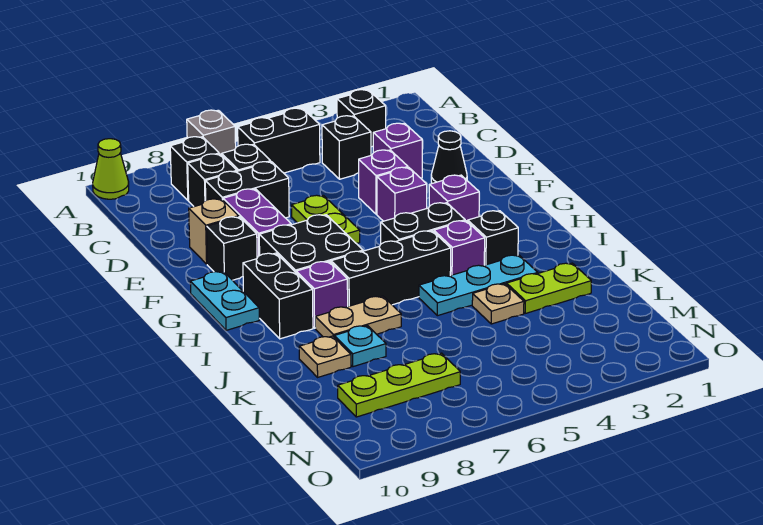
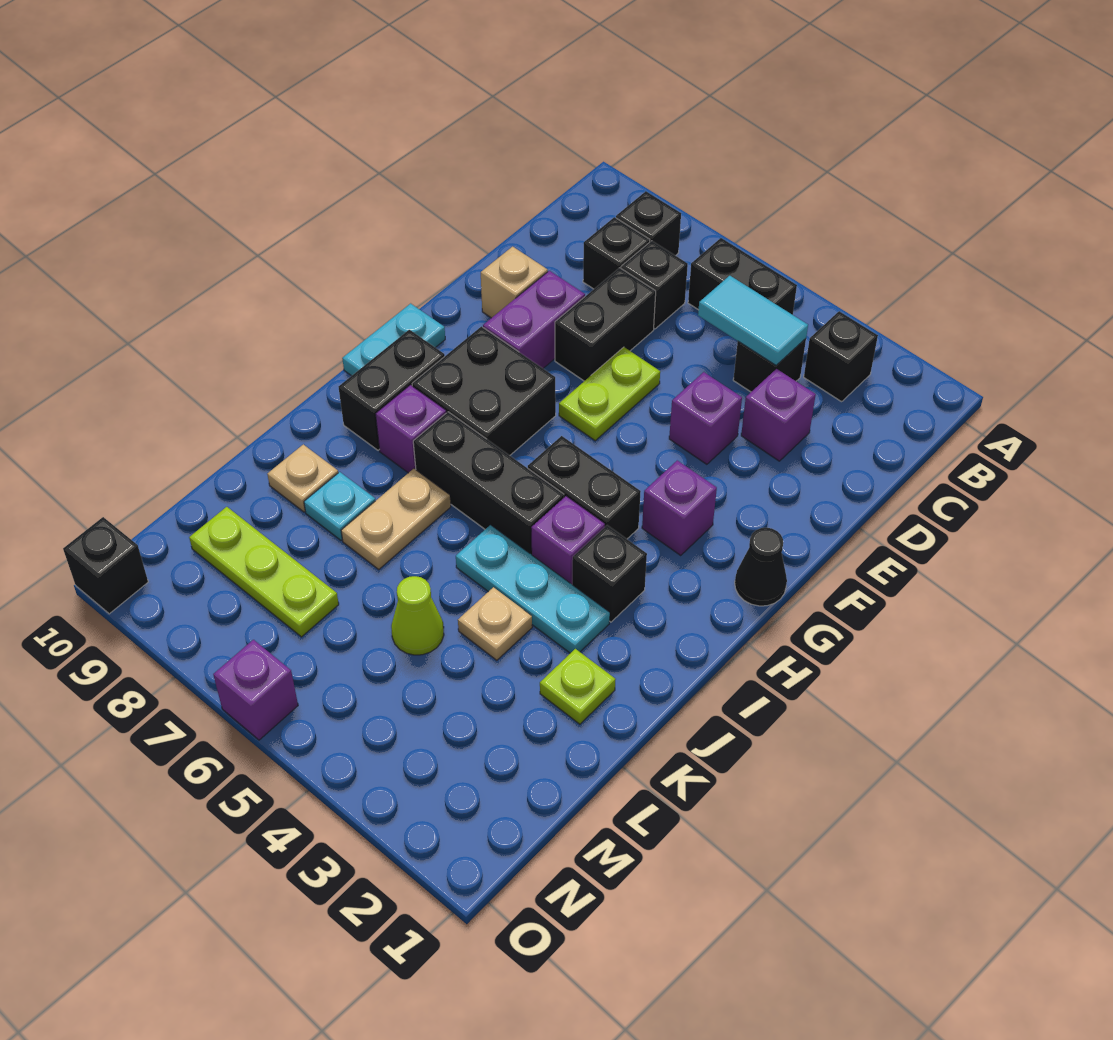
grey 1x1 brick [187,110,236,155] -> none
lime 1x1 cone [93,139,129,199] -> lime 1x1 cone moved to [391,576,444,655]
none -> cyan 1x2 tile [698,276,808,365]
black 1x2 brick [205,162,289,218] -> black 1x2 brick turned to [555,268,656,381]
black 1x1 cone [431,131,467,183] -> black 1x1 cone moved to [735,528,787,606]
purple 1x1 brick [377,167,427,221] -> purple 1x1 brick moved to [213,640,298,740]
black 1x1 brick [207,217,257,280] -> black 1x1 brick moved to [63,517,148,614]
tan 1x2 plate [315,296,401,337] -> tan 1x2 plate turned to [341,469,451,569]
lime 1x2 plate [507,263,591,313] -> lime 1x1 plate [540,649,616,724]

